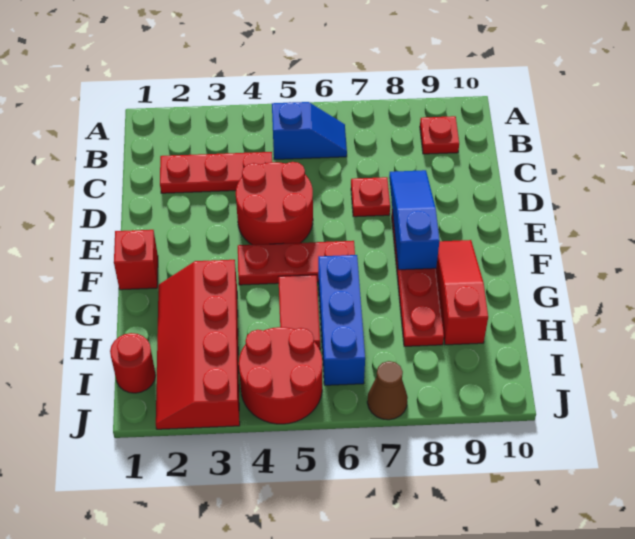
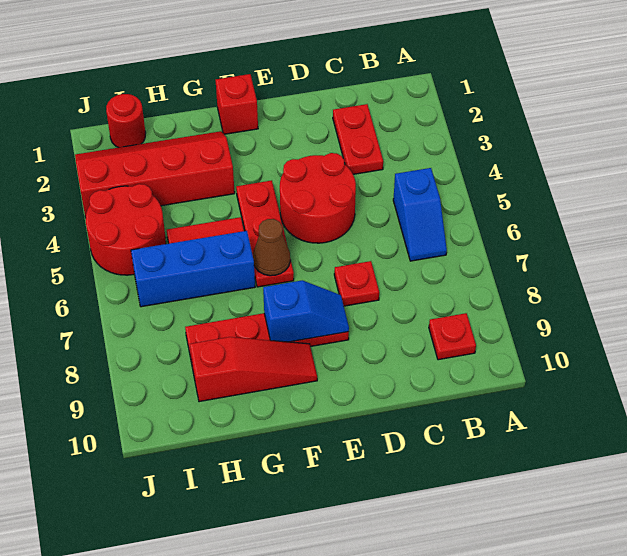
red 1x3 plate [160,152,272,193] -> red 1x2 plate [333,104,383,174]
blue 1x3 slope [389,170,440,270] -> blue 1x2 slope [263,281,349,342]
brown 1x1 cone [367,361,408,420] -> brown 1x1 cone moved to [253,219,290,276]

